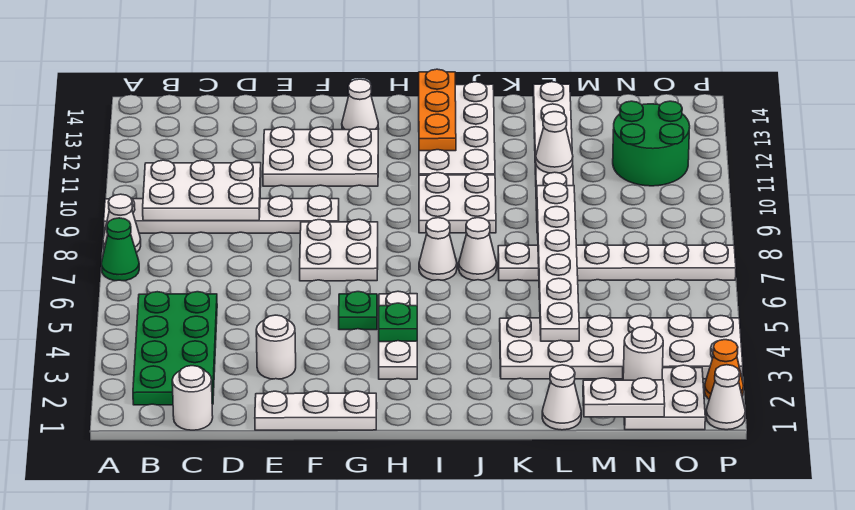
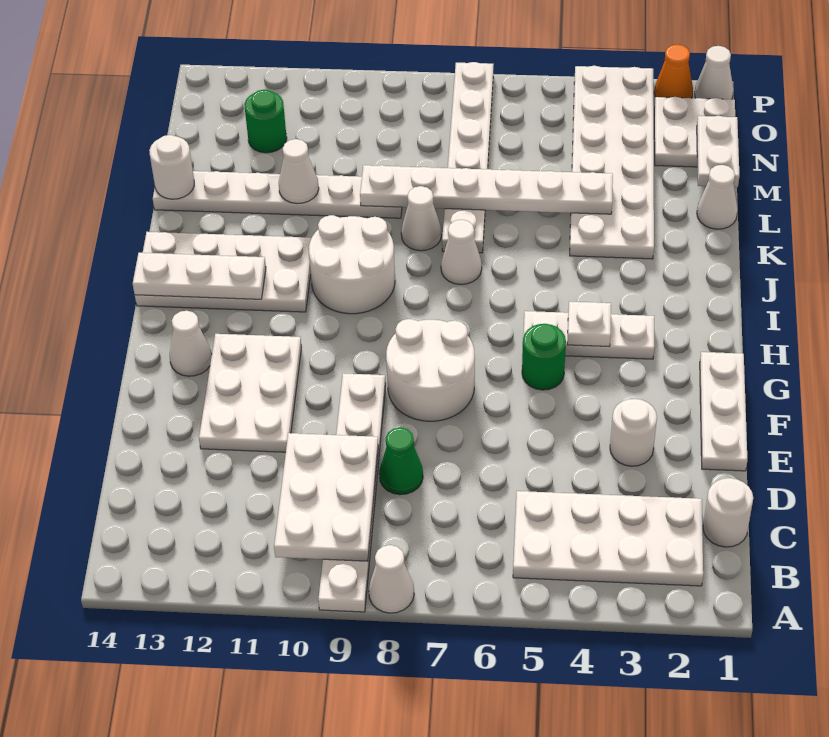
green 1x1 cone [101,218,139,281] -> green 1x1 cone moved to [379,427,423,495]
green 2x4 plate [133,292,217,405] -> white 2x4 plate [513,491,703,586]
white 2x2 plate [300,219,378,281] -> white 2x2 round brick [386,319,475,421]
green 1x1 plate [339,292,377,330] -> green 1x1 round brick [522,324,566,390]
green 1x1 plate [379,303,417,342] -> white 1x1 plate [567,301,611,346]
white 1x1 cone [419,218,457,280] -> white 1x1 cone moved to [401,186,441,251]
white 2x2 plate [419,173,496,233] -> white 2x2 round brick [309,215,395,314]
orange 1x3 plate [419,69,456,151] -> white 1x3 plate [133,253,266,299]
white 1x1 round brick [623,327,663,380] -> white 1x1 round brick moved to [149,135,194,199]
green 2x2 round brick [613,101,690,186] -> green 1x1 round brick [244,90,287,153]

